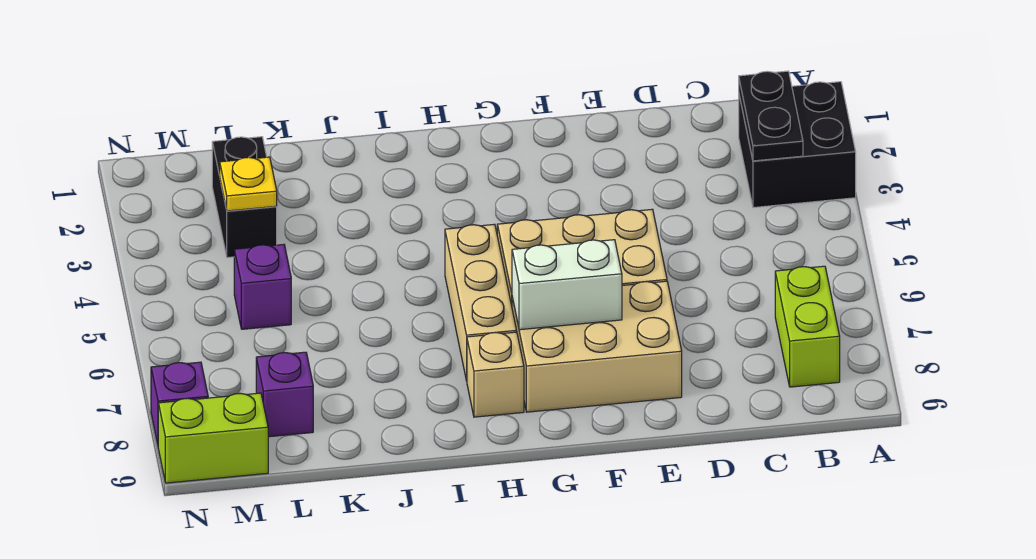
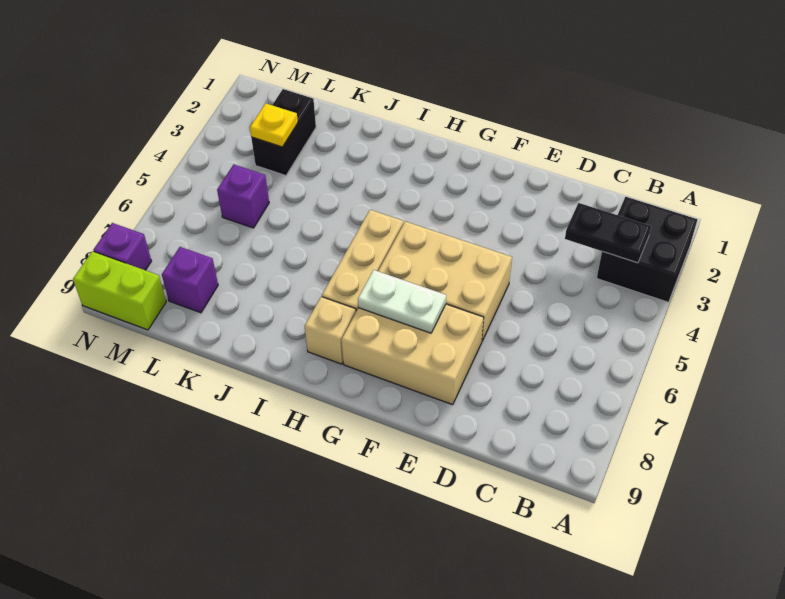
black 1x2 plate [739,71,803,161] -> black 1x2 plate turned to [565,203,651,263]
lime 1x2 brick [775,266,840,387] -> none
white 1x2 brick [512,240,622,330] -> white 1x2 plate [358,270,446,333]

